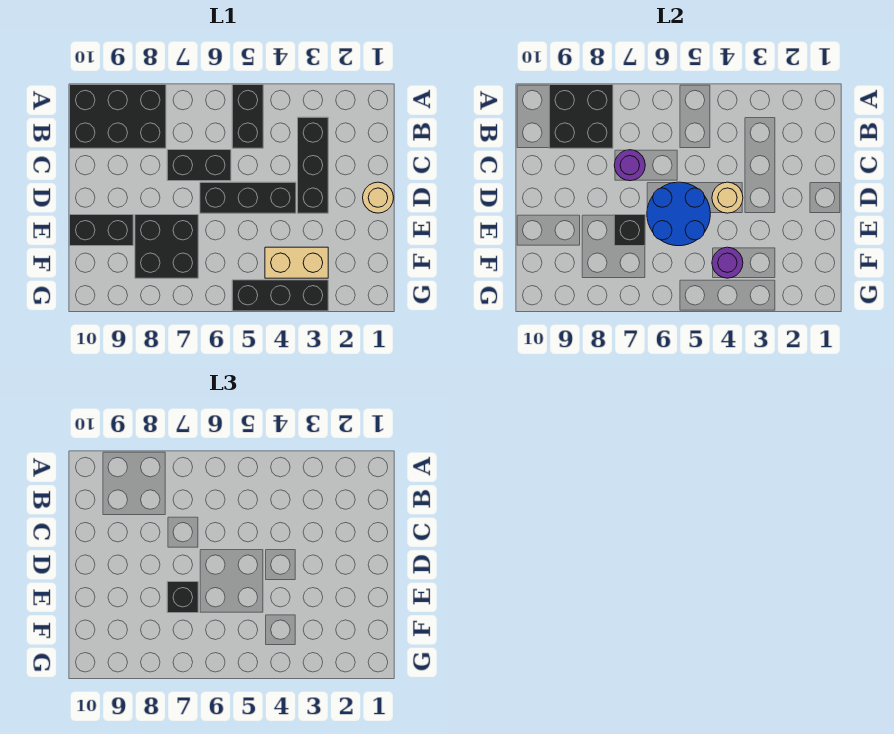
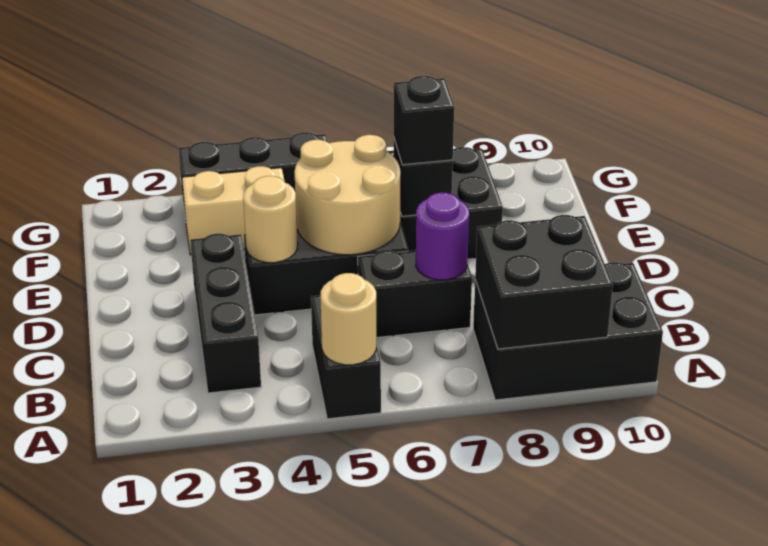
tan 1x1 round brick [363,182,394,213] -> tan 1x1 round brick moved to [320,273,376,365]
blue 2x2 round brick [647,182,710,246] -> tan 2x2 round brick [294,135,401,255]
black 1x2 brick [70,215,133,246] -> none
purple 1x1 round brick [712,247,743,278] -> none

